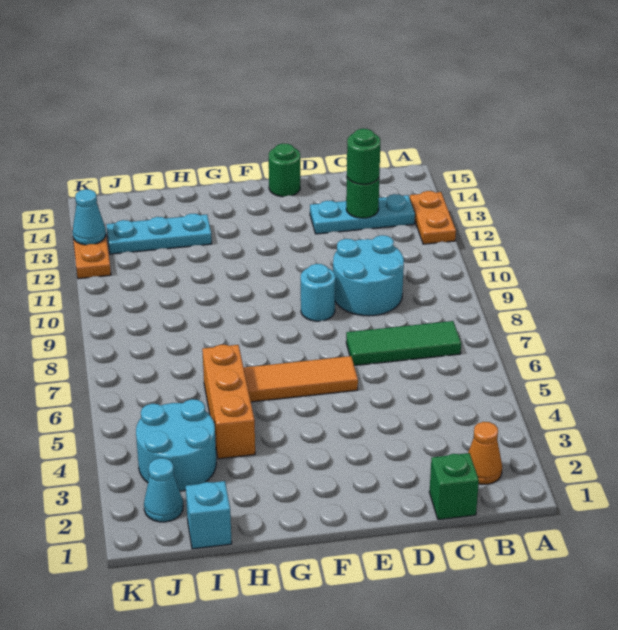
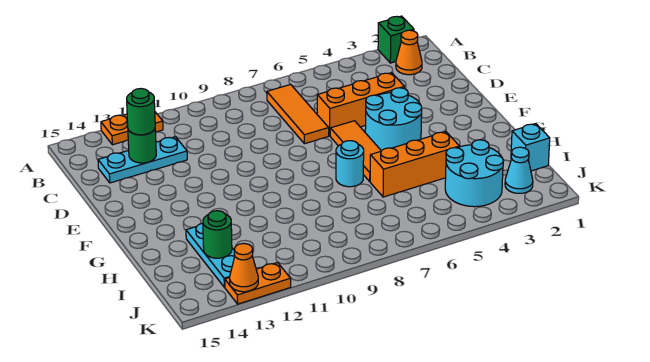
green 1x3 tile [346,321,461,366] -> orange 1x3 tile [267,84,329,144]
cyan 1x3 plate [310,194,415,234] -> cyan 1x3 plate turned to [98,137,187,183]
green 1x1 brick [429,453,479,520] -> green 1x1 brick moved to [378,16,414,63]
cyan 2x2 round brick [333,235,404,316] -> cyan 2x2 round brick moved to [365,88,422,151]
none -> orange 1x3 brick [317,73,404,136]
cyan 1x1 round brick [301,264,335,321] -> cyan 1x1 round brick moved to [336,141,364,187]
green 1x1 round brick [269,143,300,197] -> green 1x1 round brick moved to [203,211,232,258]
cyan 1x1 cone [72,189,106,245] -> orange 1x1 cone [230,244,258,292]

